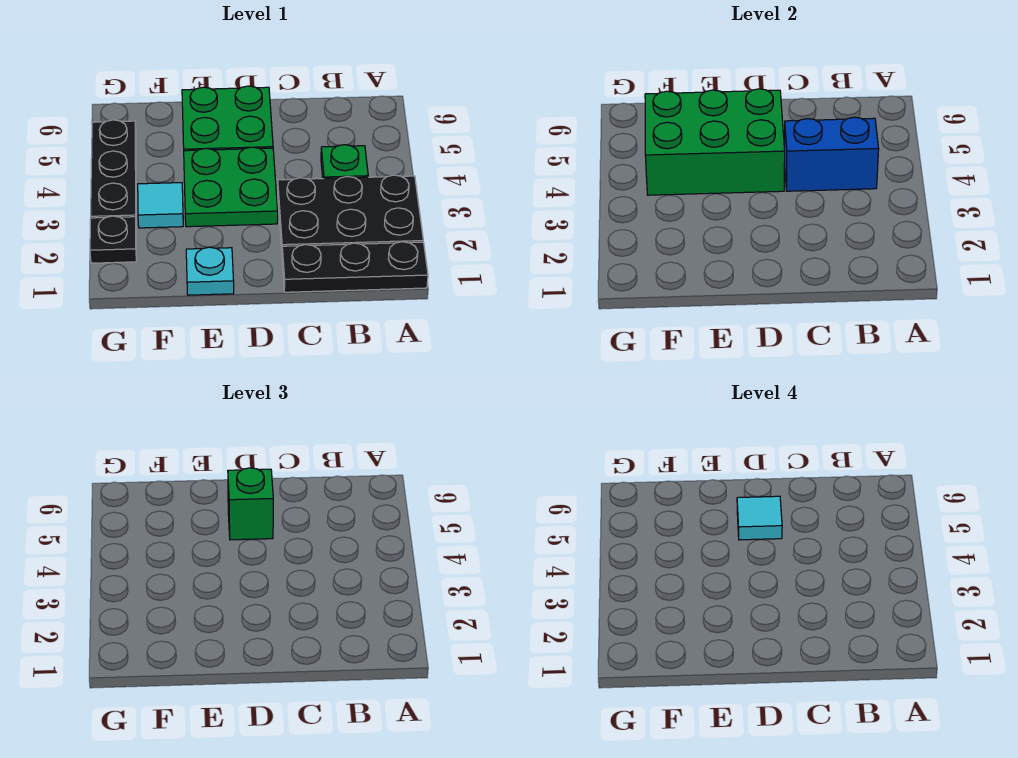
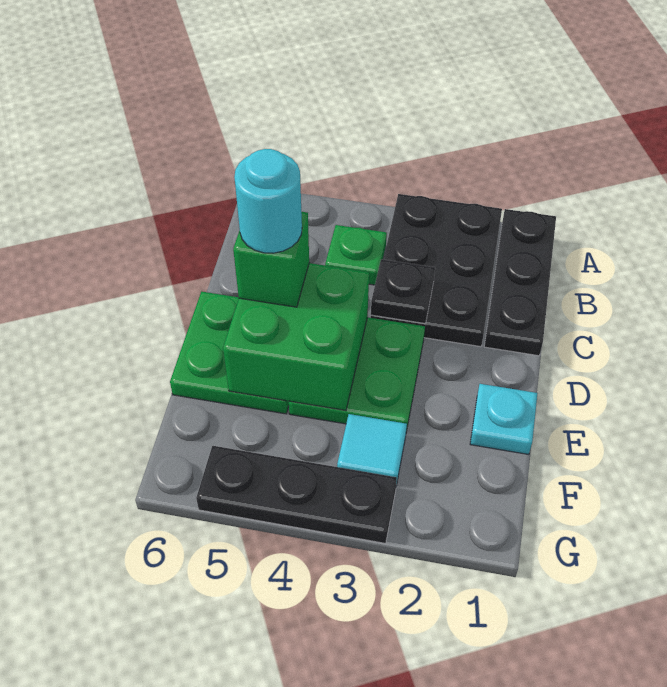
blue 1x2 brick [784,117,879,191] -> none
green 2x3 brick [645,89,785,195] -> green 2x2 brick [223,263,369,410]
cyan 1x1 tile [737,496,782,540] -> cyan 1x1 round brick [234,149,302,253]
black 1x1 plate [90,216,136,263] -> black 1x1 plate moved to [371,259,435,324]

